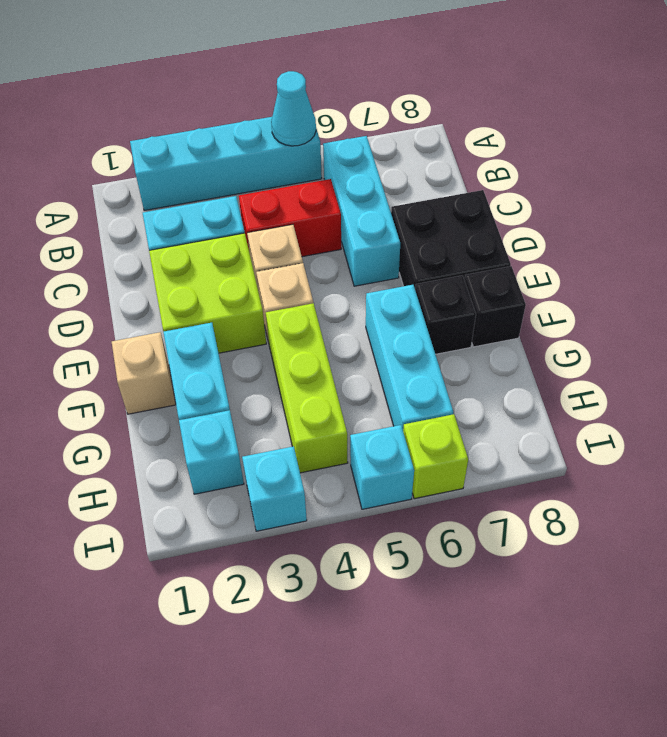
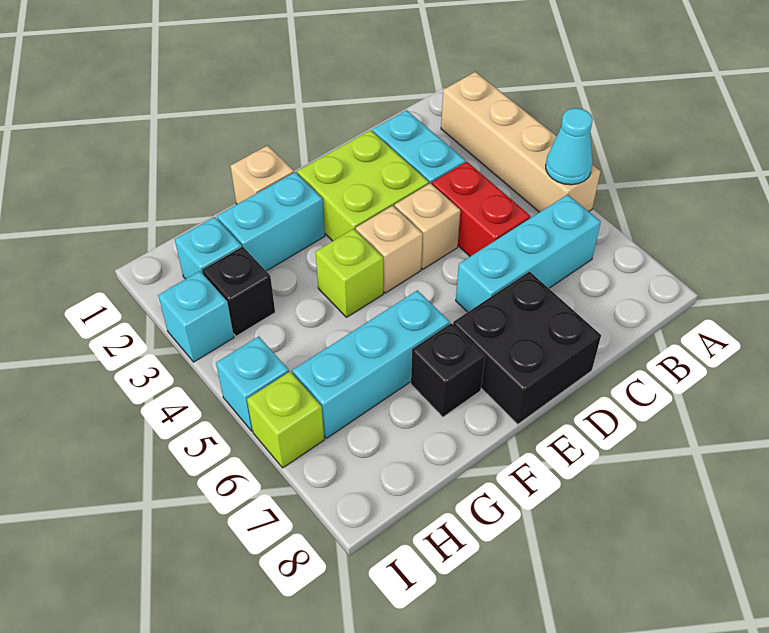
cyan 1x4 brick [130,117,322,211] -> tan 1x4 brick [441,72,601,212]
lime 1x3 brick [266,303,348,473] -> lime 1x1 brick [316,229,383,317]
black 1x1 brick [464,266,526,347] -> black 1x1 brick moved to [202,247,275,336]

